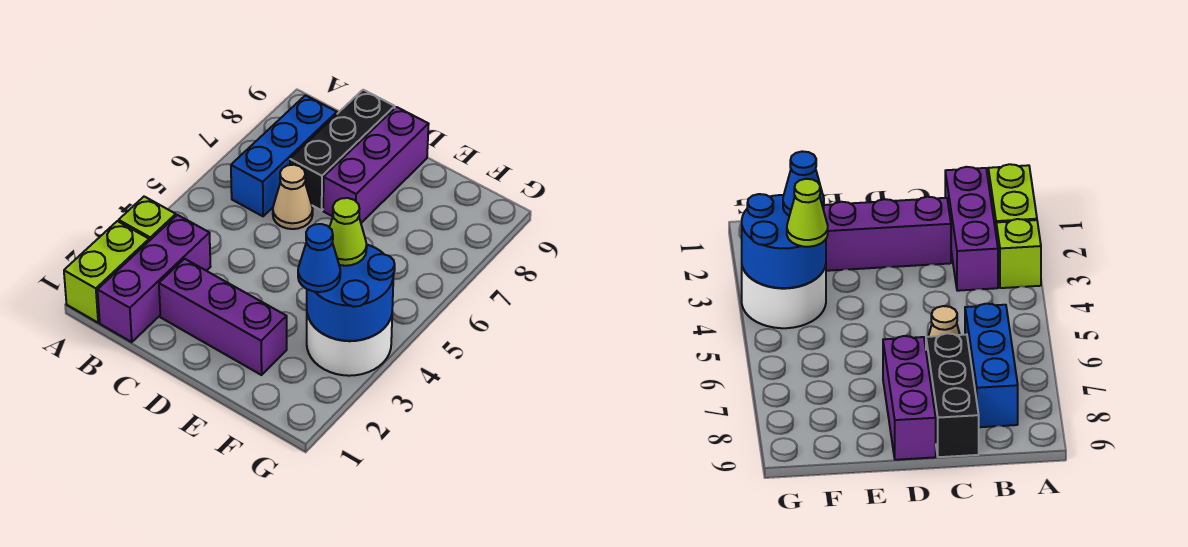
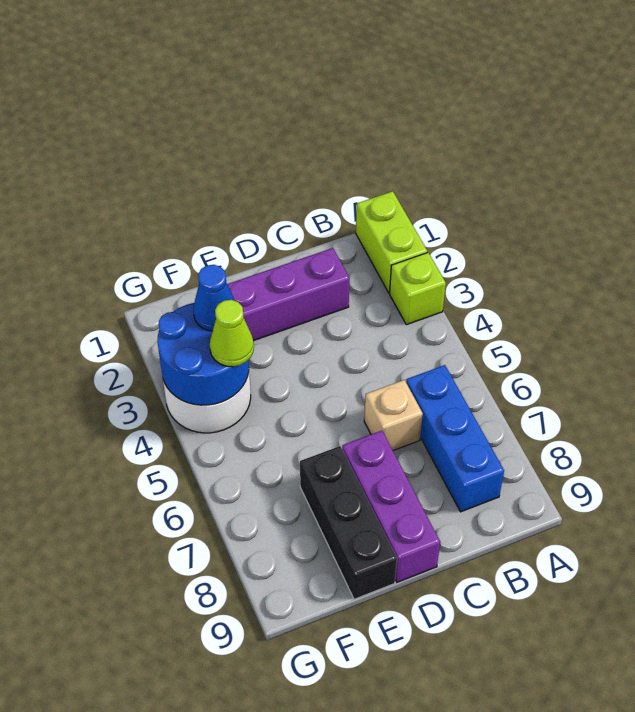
purple 1x3 brick [98,215,211,342] -> none
tan 1x1 cone [273,165,313,229] -> tan 1x1 brick [364,380,423,450]
black 1x3 brick [290,90,395,210] -> black 1x3 brick moved to [300,446,397,599]

